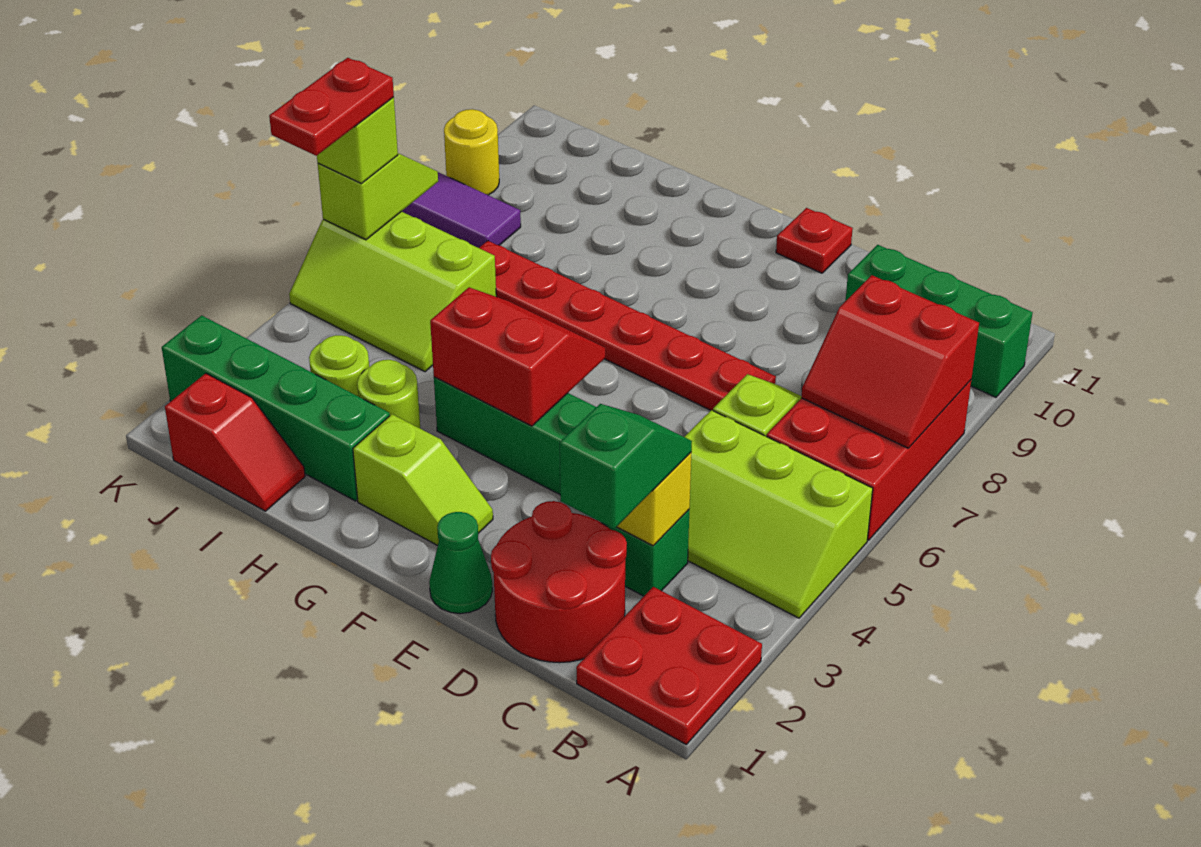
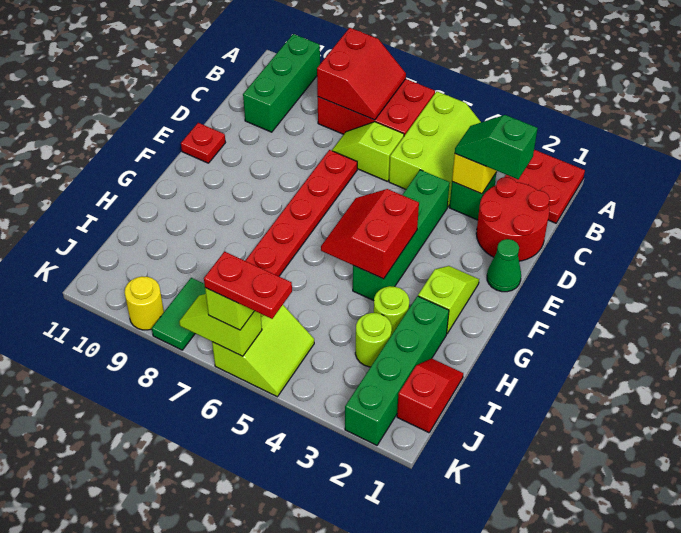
lime 2x3 slope [289,211,496,372] -> lime 2x2 slope [212,305,314,397]
purple 1x2 tile [402,172,521,248] -> green 1x2 tile [152,278,206,350]

